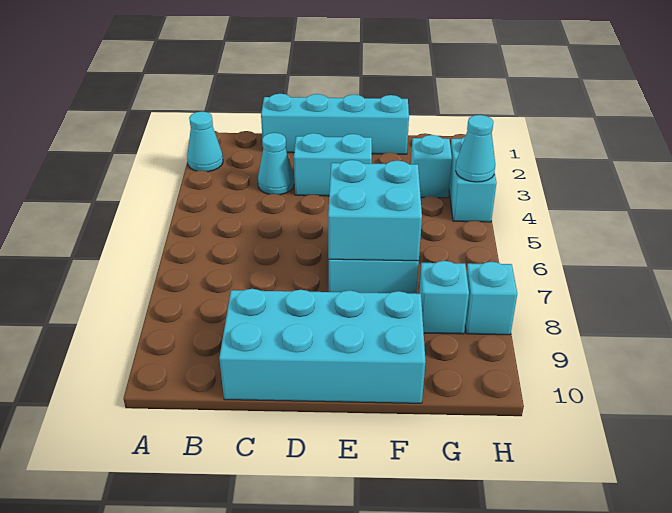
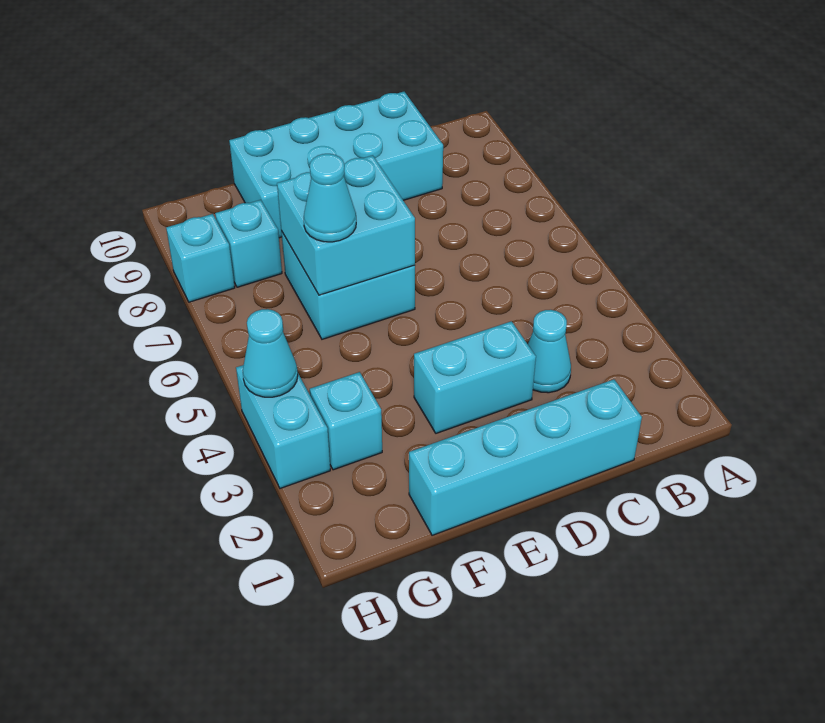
cyan 1x1 cone [187,112,223,172] -> cyan 1x1 cone moved to [304,154,356,242]

